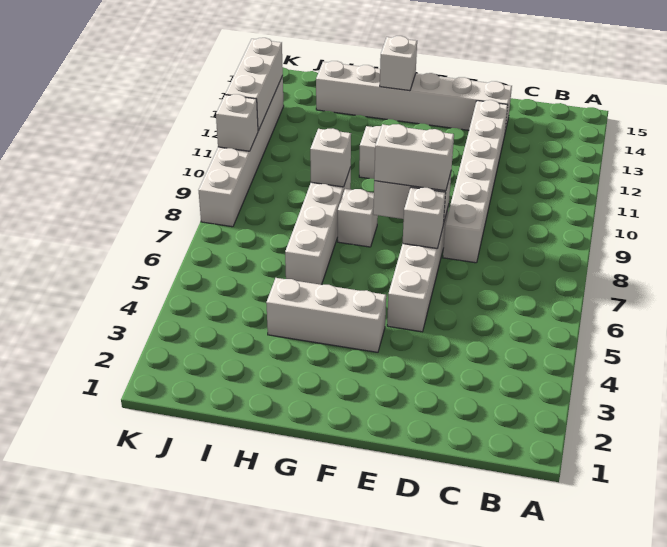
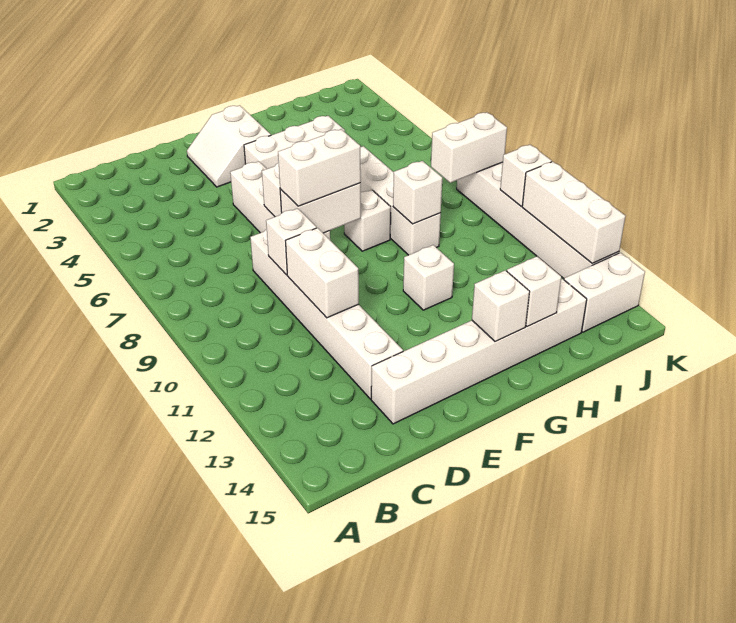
none -> white 1x1 brick [266,208,316,275]
none -> white 1x2 brick [286,228,359,318]
none -> white 2x2 slope [187,105,271,187]
none -> white 1x1 brick [507,256,561,327]
none -> white 1x2 brick [431,112,507,183]
none -> white 1x2 brick [564,253,645,332]

